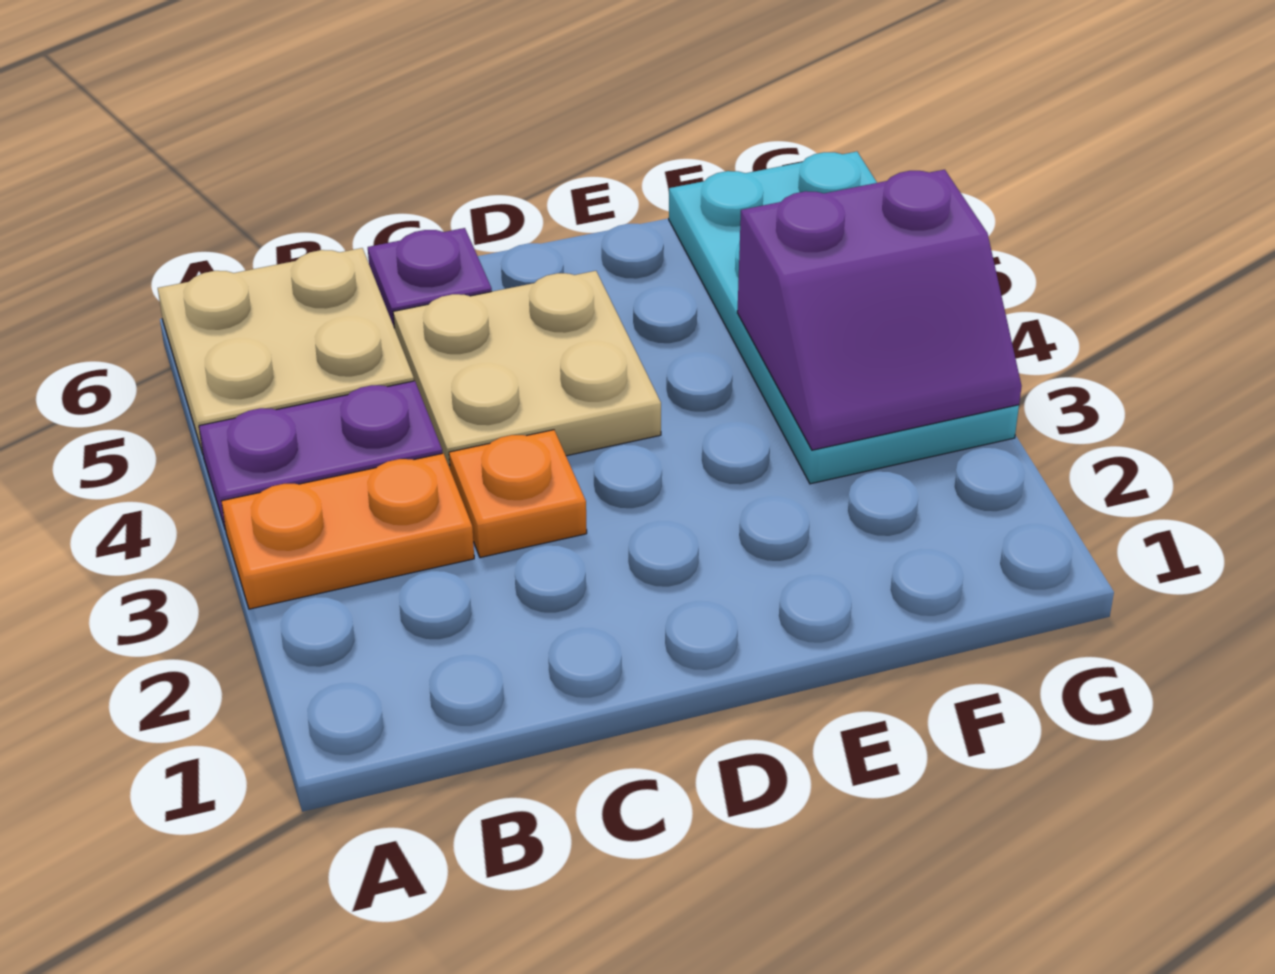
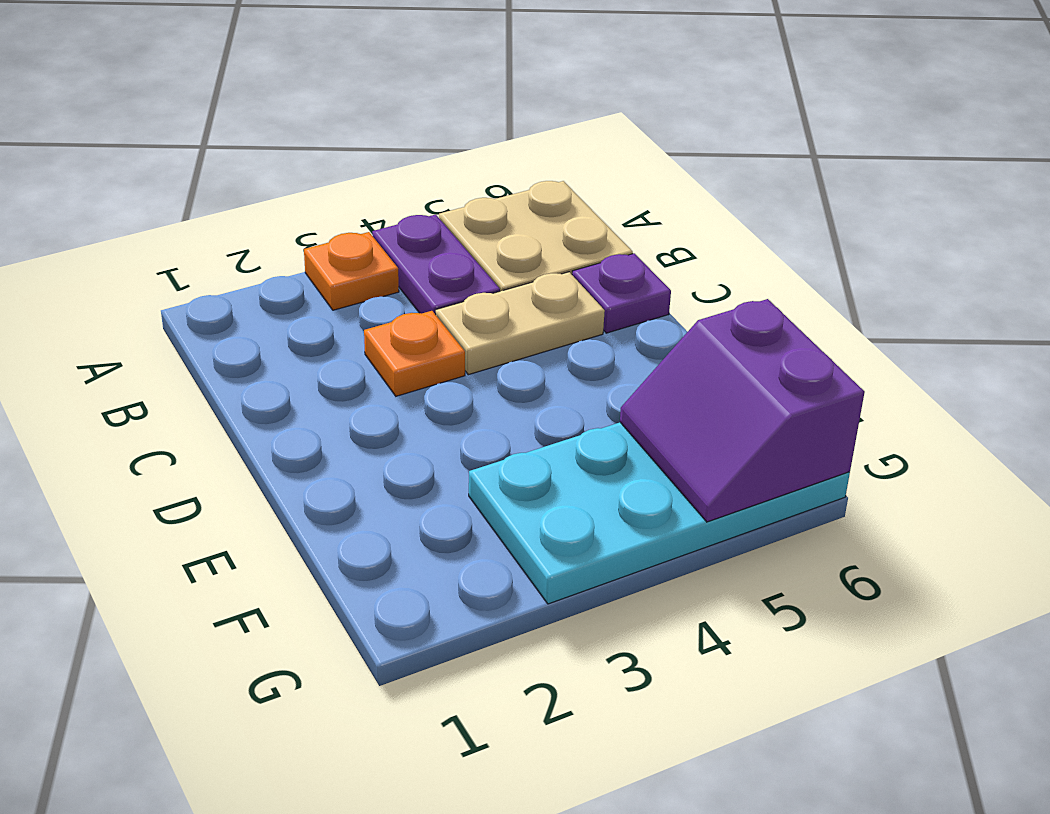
orange 1x2 plate [222,453,474,609] -> orange 1x1 plate [304,232,399,310]
tan 2x2 plate [393,271,661,468] -> tan 1x2 plate [436,272,605,375]
purple 2x2 slope [737,170,1022,450] -> purple 2x2 slope moved to [620,299,865,522]

